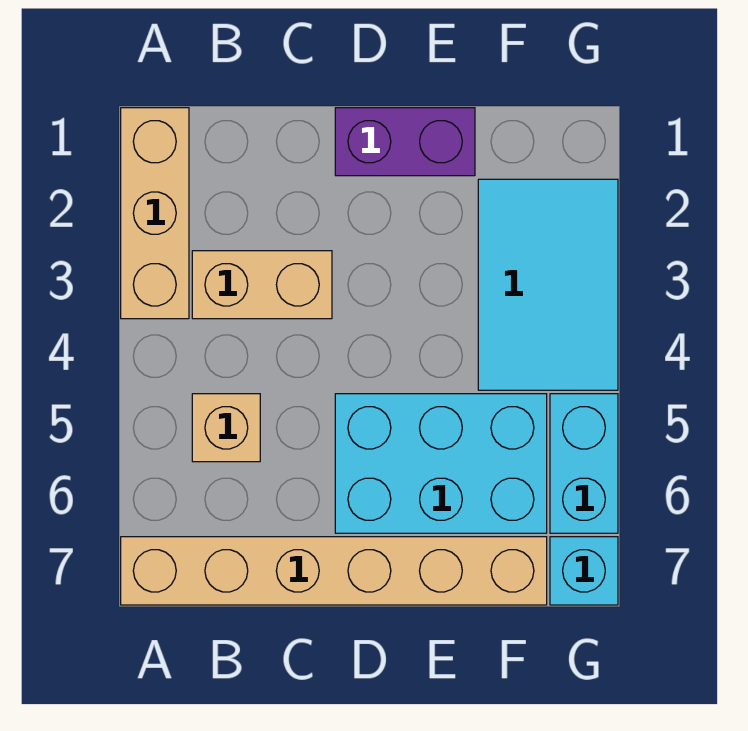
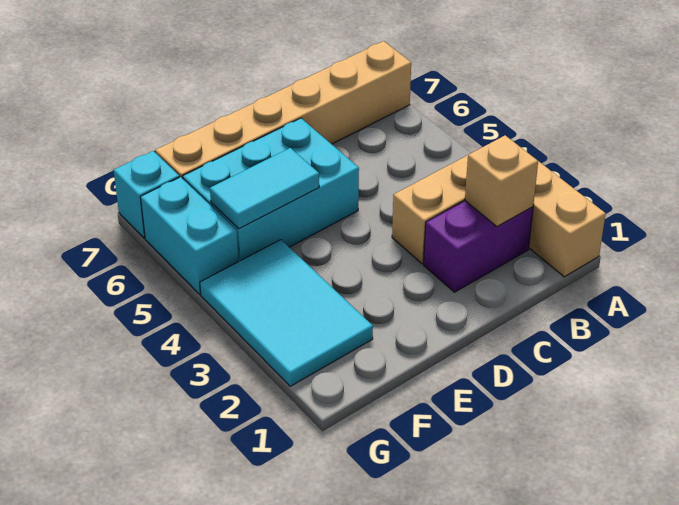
tan 1x1 brick [192,394,260,462] -> tan 1x1 brick moved to [465,135,538,227]
purple 1x2 brick [335,108,475,176] -> purple 1x2 brick moved to [424,201,533,292]
none -> cyan 1x2 tile [210,148,319,229]

